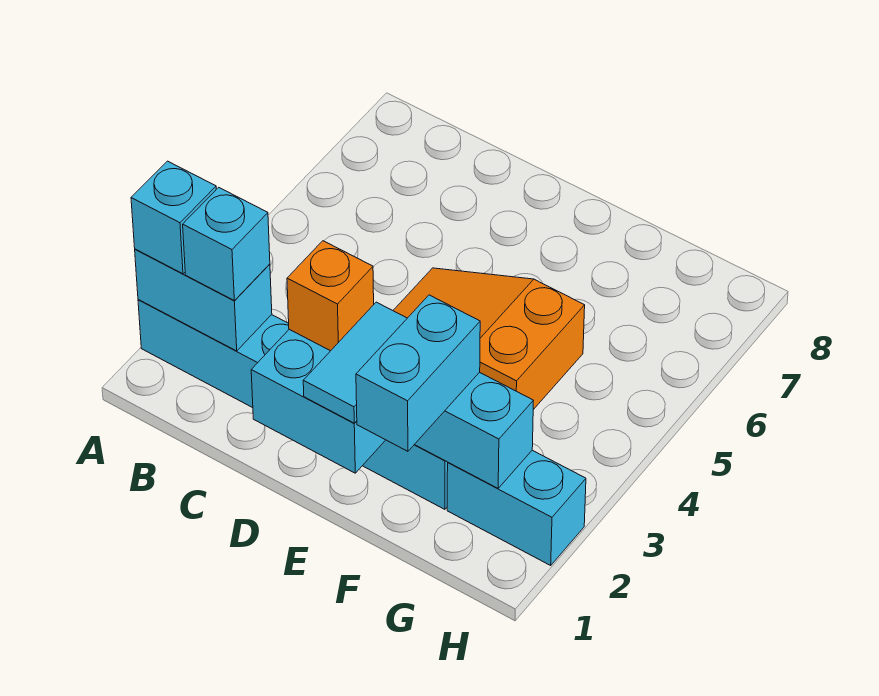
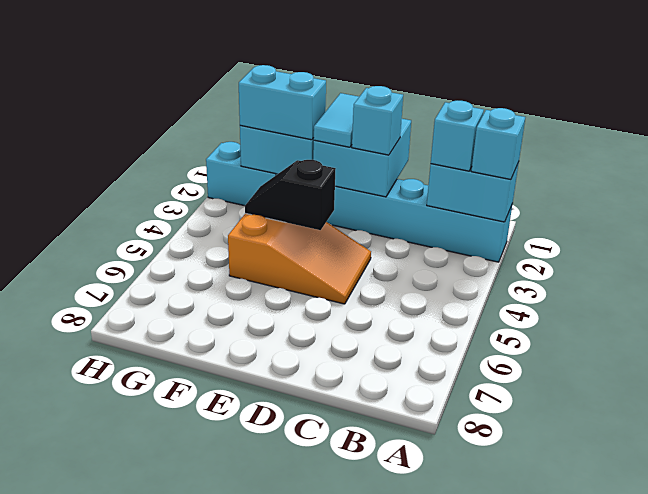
orange 1x1 brick [287,241,374,351] -> cyan 1x1 brick [352,86,403,155]
none -> black 1x2 slope [245,160,336,230]
cyan 1x2 brick [356,295,480,451] -> cyan 1x2 brick turned to [239,65,326,140]

